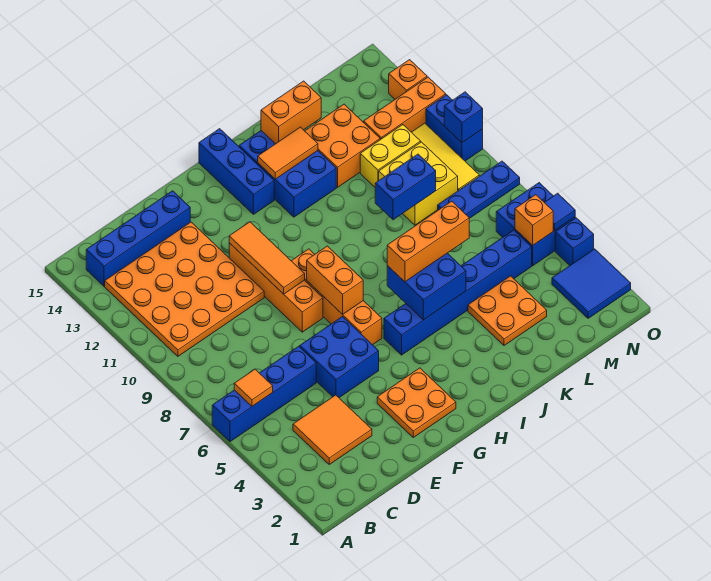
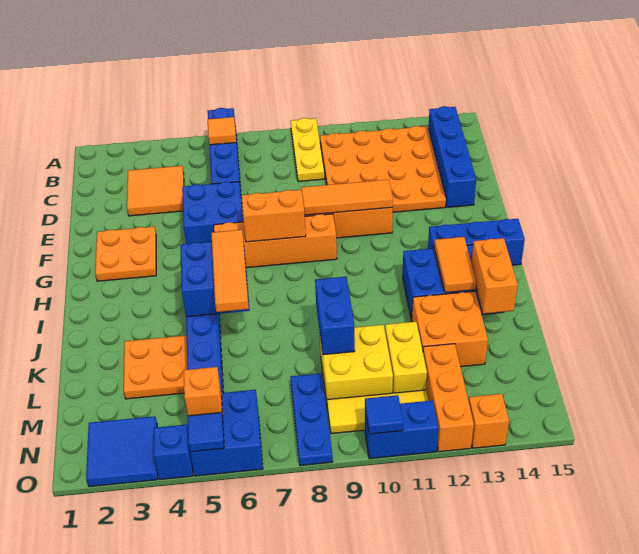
none -> yellow 1x3 plate [291,118,325,182]
orange 1x3 brick [387,201,469,282] -> orange 1x3 tile [211,230,249,312]
blue 1x1 brick [444,92,483,143] -> blue 1x1 tile [365,395,403,434]

